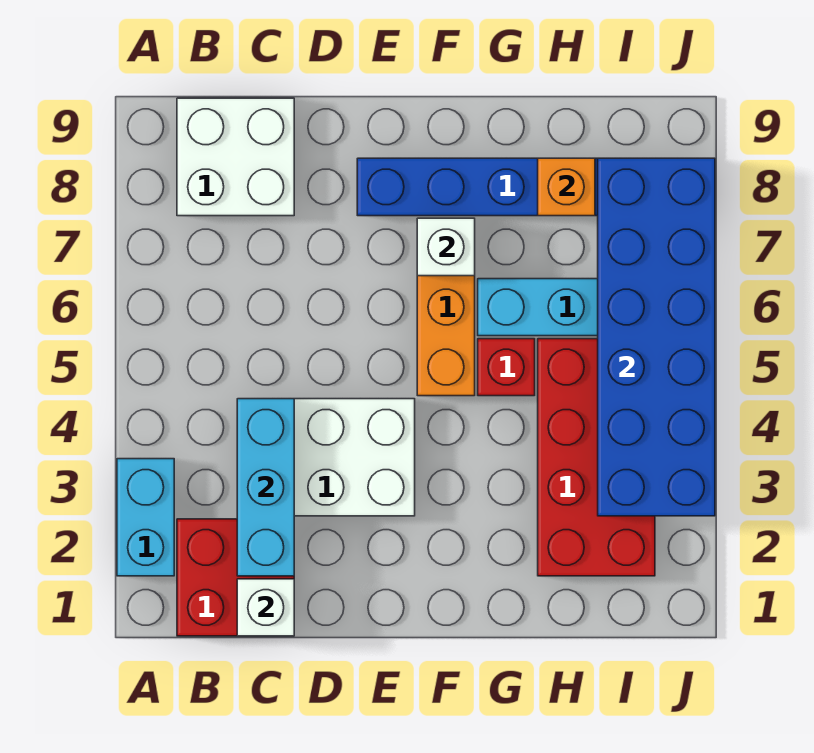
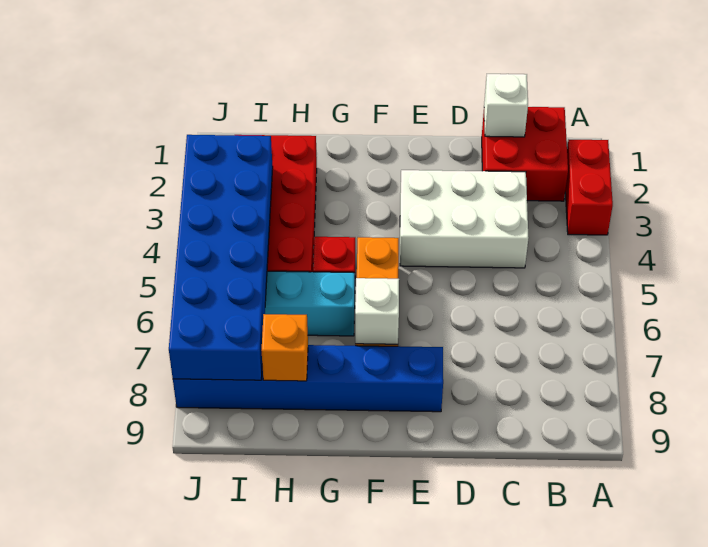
cyan 1x2 brick [117,459,174,576] -> red 1x2 brick [565,140,613,235]
white 2x2 brick [177,98,294,216] -> none
cyan 1x3 brick [237,399,294,576] -> none

